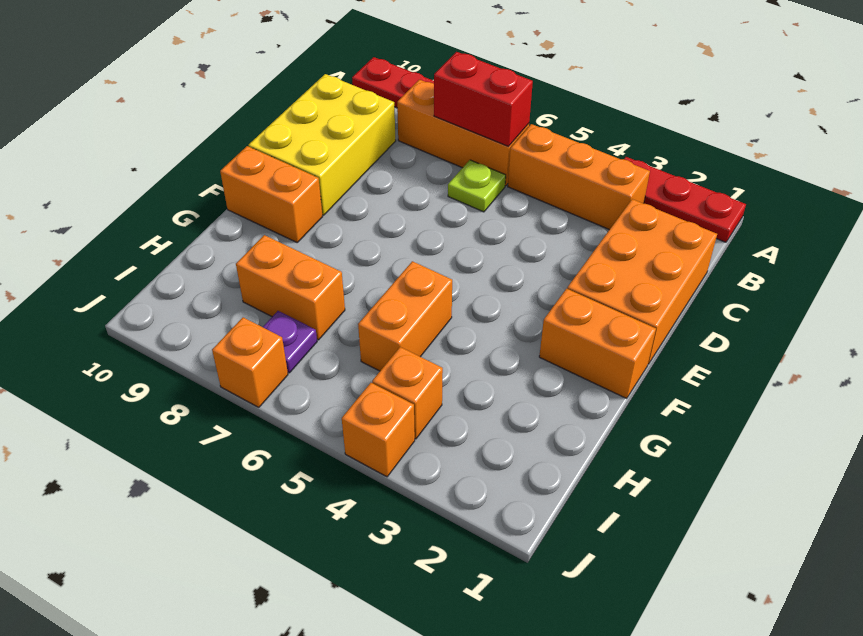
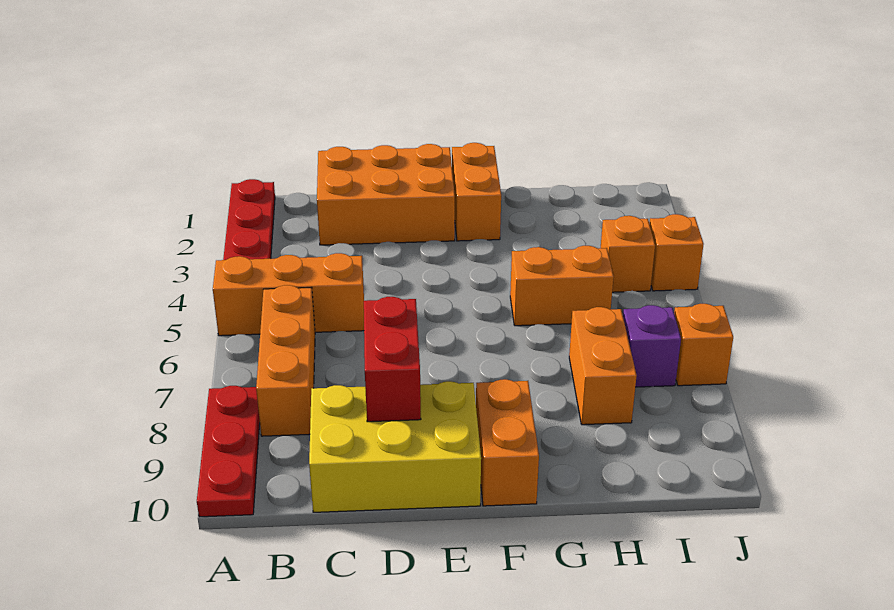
orange 1x3 brick [508,124,650,230] -> orange 1x3 brick turned to [213,253,364,336]
red 1x2 brick [434,52,533,147] -> red 1x2 brick moved to [364,297,421,422]
lime 1x1 plate [448,160,506,212] -> none
purple 1x1 plate [263,311,317,373] -> purple 1x1 brick [623,305,681,387]

